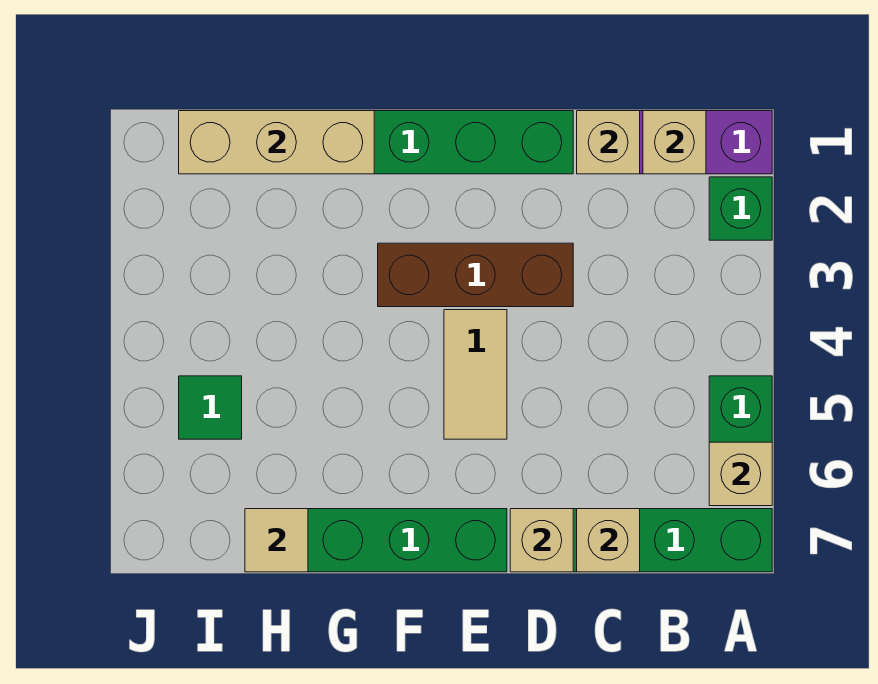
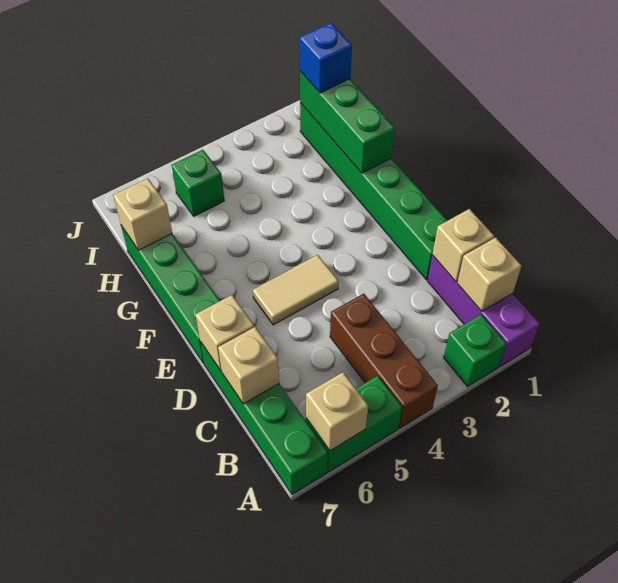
brown 1x3 brick [378,243,573,307] -> brown 1x3 brick moved to [330,294,438,428]
tan 1x3 brick [179,111,374,174] -> green 1x3 brick [300,71,395,173]
tan 1x1 tile [245,509,308,572] -> tan 1x1 brick [113,178,172,250]
none -> blue 1x1 brick [300,23,352,93]
green 1x1 tile [179,376,242,439] -> green 1x1 brick [171,150,224,216]

